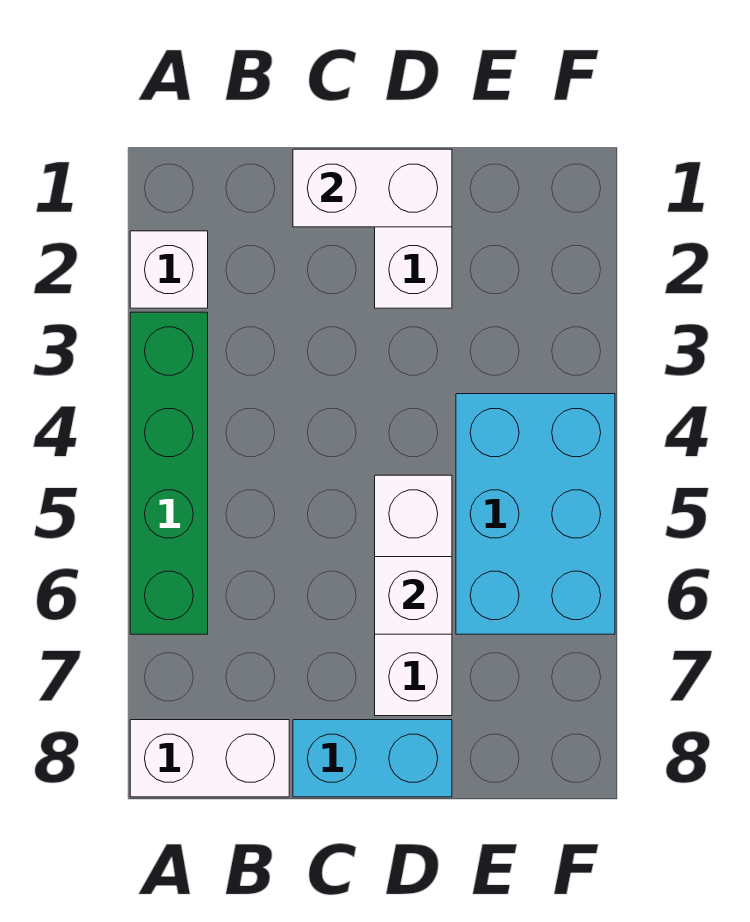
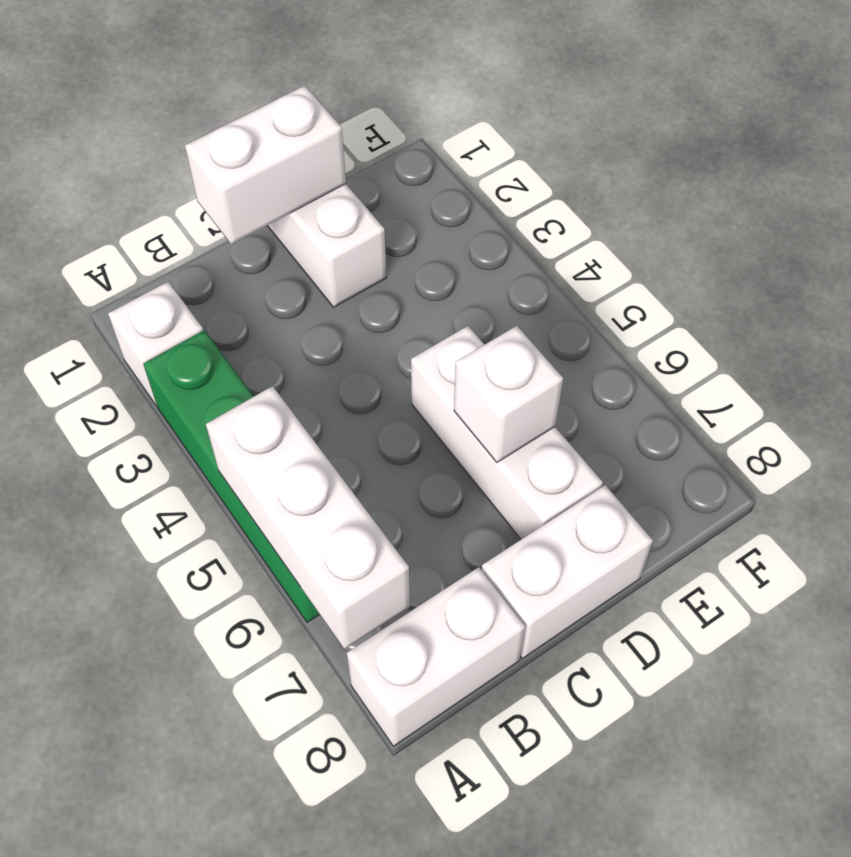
none -> white 1x3 brick [206,386,410,649]
cyan 1x2 brick [293,720,452,797] -> white 1x2 brick [482,485,653,659]
cyan 2x3 brick [456,394,615,634] -> none

